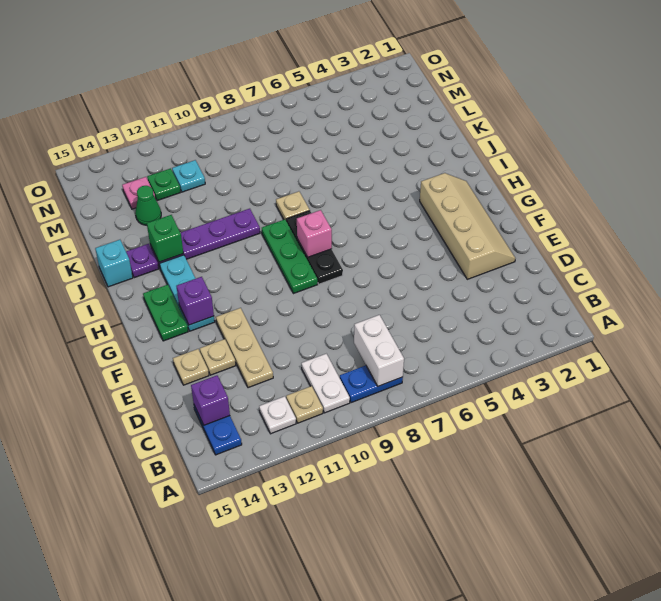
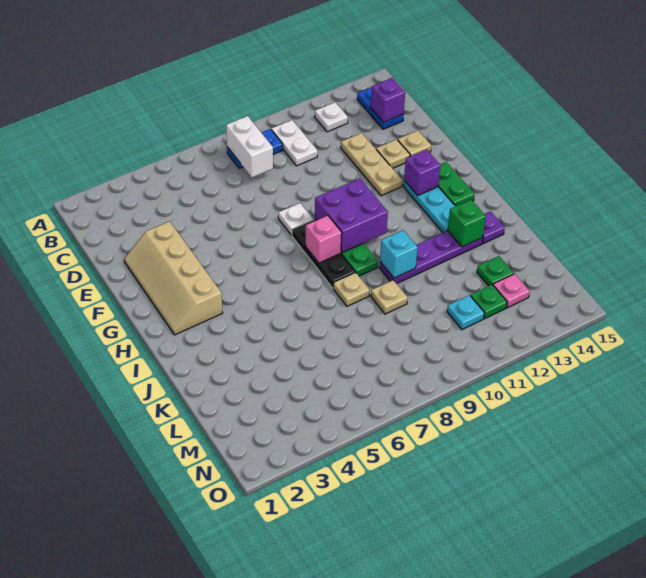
tan 1x1 plate [286,386,323,423] -> tan 1x1 plate moved to [371,280,408,314]
none -> white 1x1 plate [278,203,313,235]
none -> purple 2x2 brick [315,178,388,253]
cyan 1x1 brick [95,240,133,287] -> cyan 1x1 brick moved to [380,230,418,278]
green 1x1 cone [135,186,161,225] -> green 1x1 plate [477,256,514,286]

